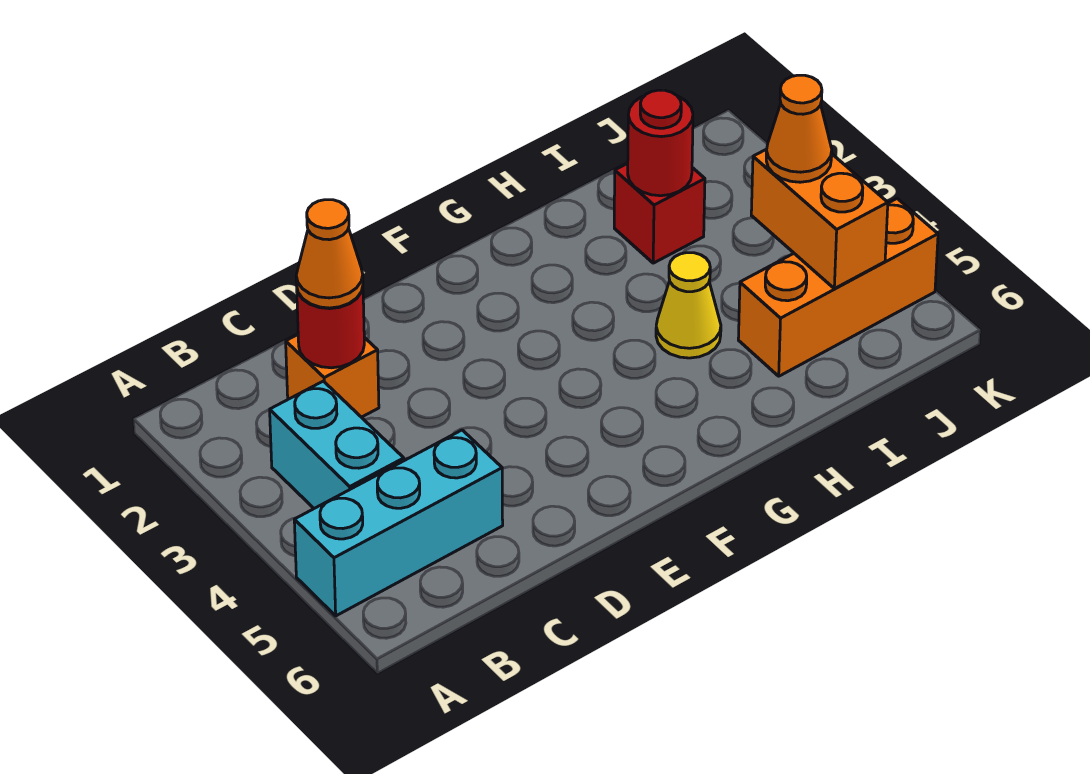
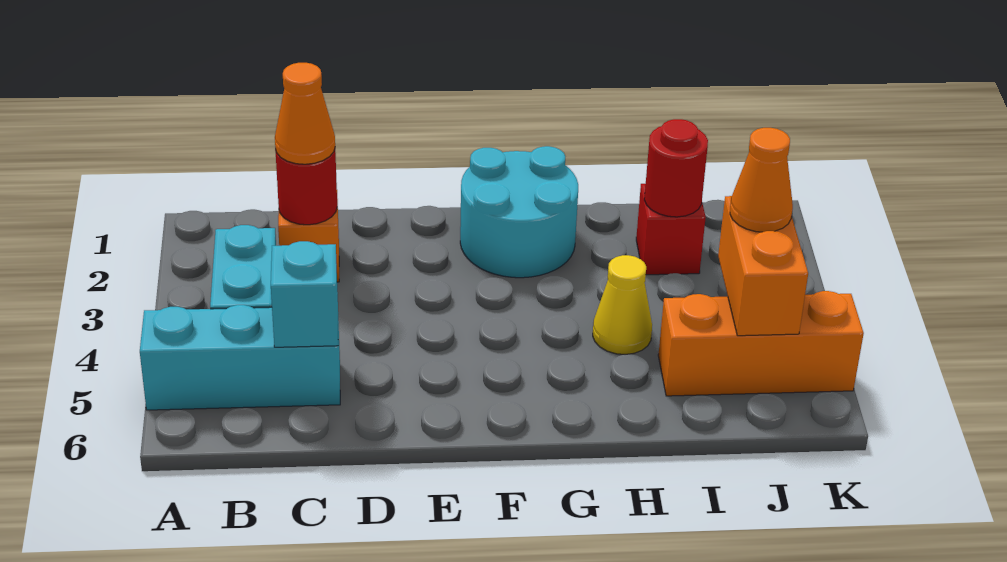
none -> cyan 1x1 brick [271,241,338,347]
none -> cyan 2x2 round brick [460,146,578,278]

